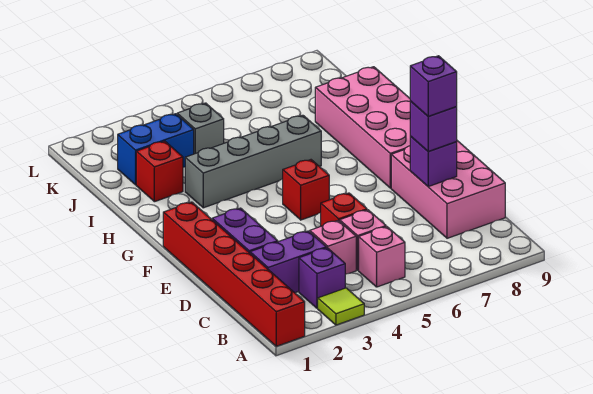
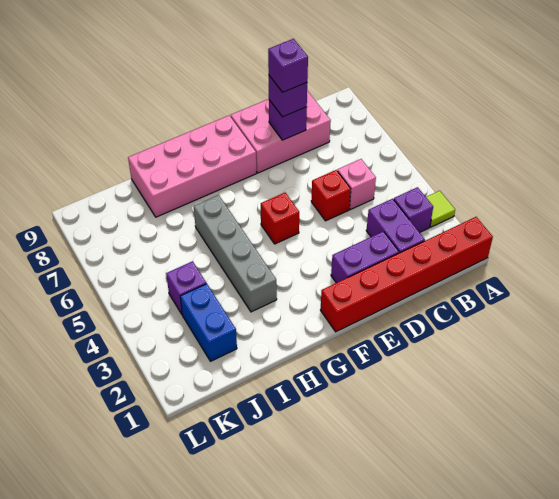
pink 1x1 brick [359,227,405,287] -> none
pink 1x1 brick [310,221,356,274] -> none
red 1x1 brick [136,141,183,202] -> none
grey 1x1 brick [177,103,224,154] -> purple 1x1 brick [166,261,206,314]

